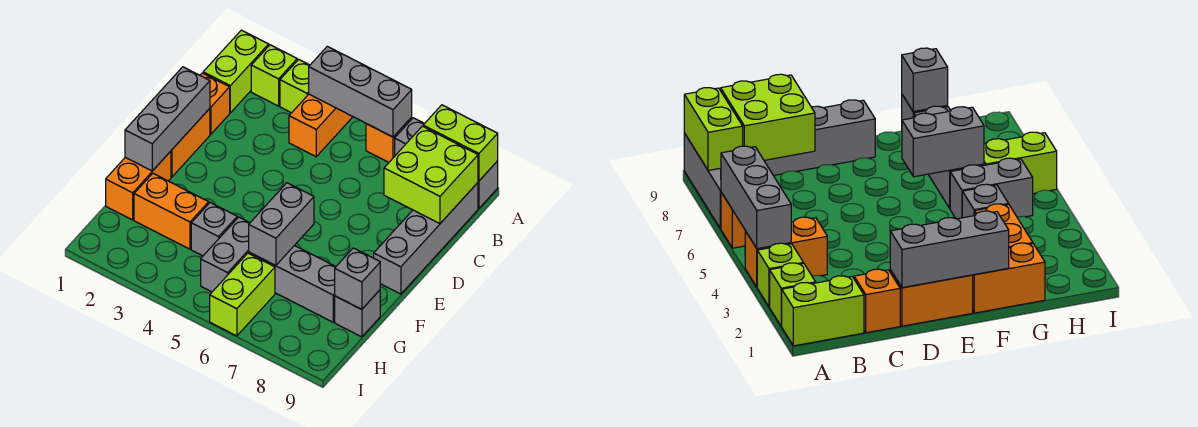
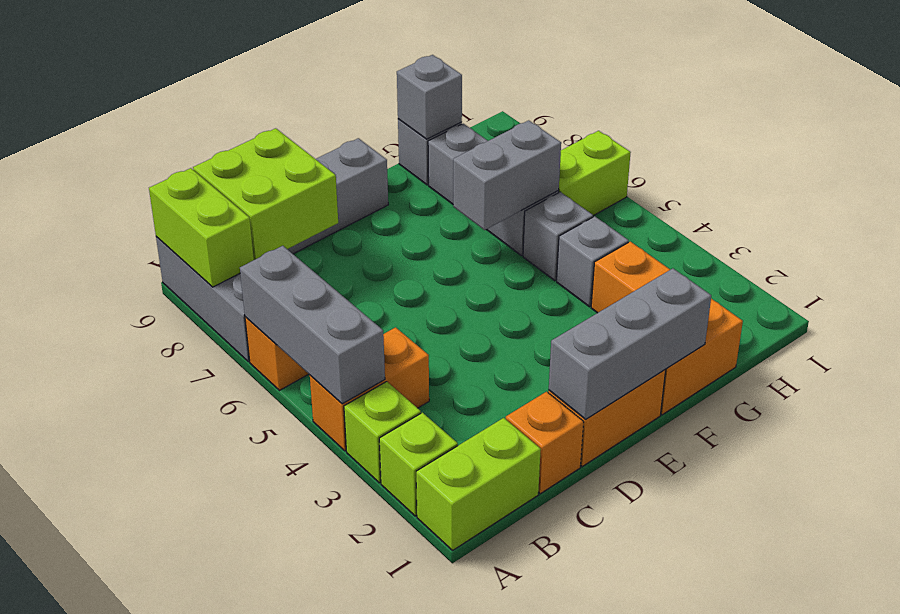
grey 1x2 brick [201,217,250,292] -> grey 1x1 brick [523,192,593,281]

